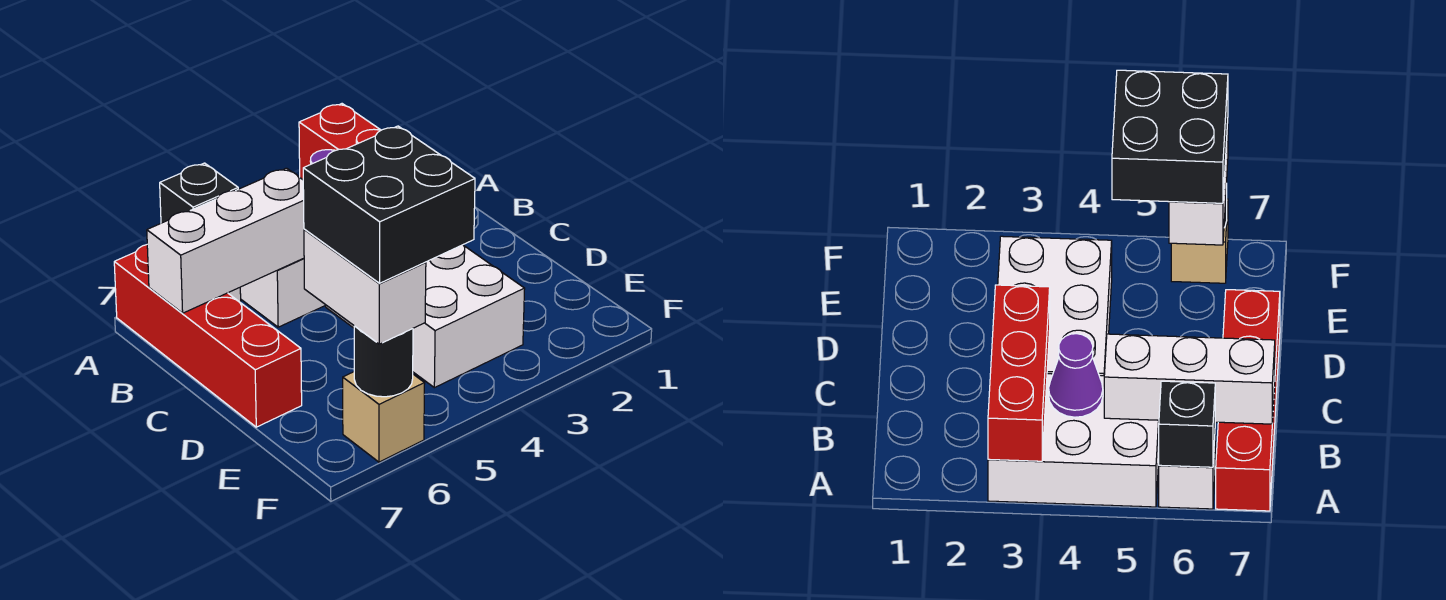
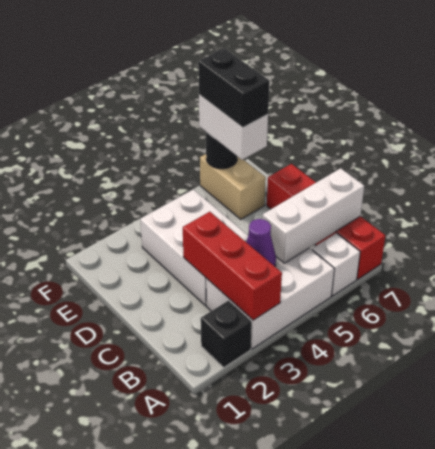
black 1x1 brick [160,163,238,223] -> black 1x1 brick moved to [201,301,252,367]
black 2x2 brick [303,126,475,283] -> black 1x2 brick [198,48,270,128]
tan 1x1 brick [343,372,425,462] -> tan 1x2 brick [200,154,266,219]

